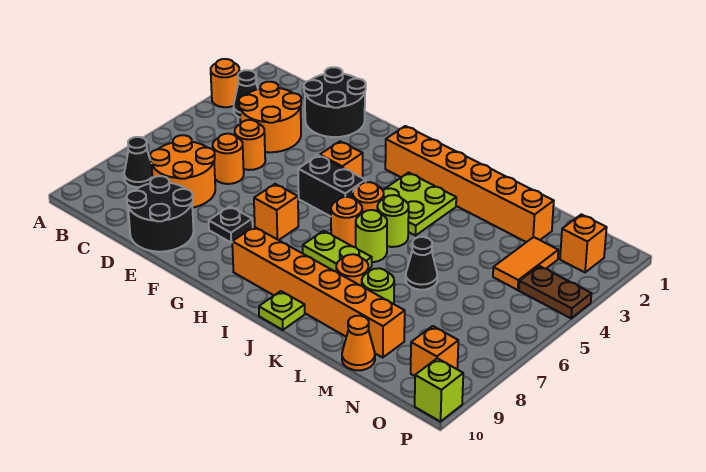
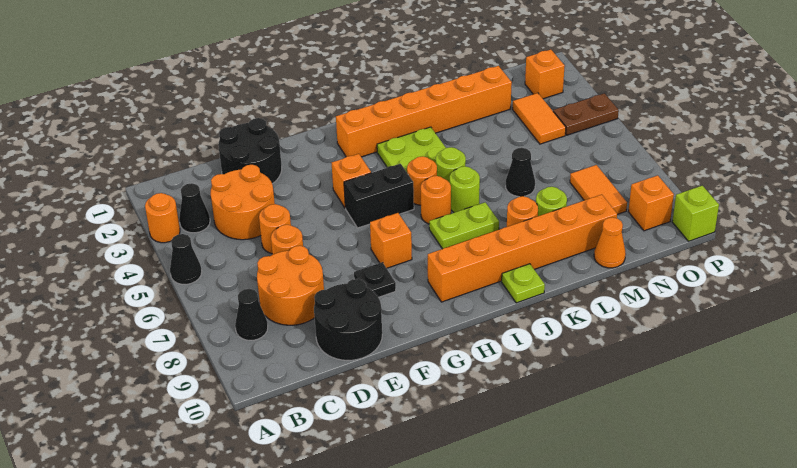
none -> black 1x1 cone [170,234,202,284]
none -> orange 1x2 tile [570,165,627,214]

